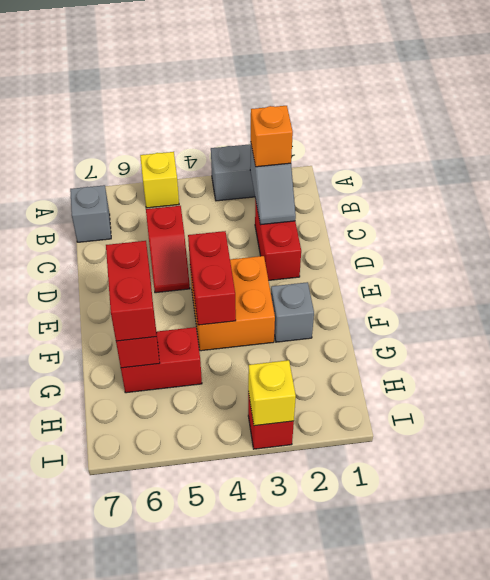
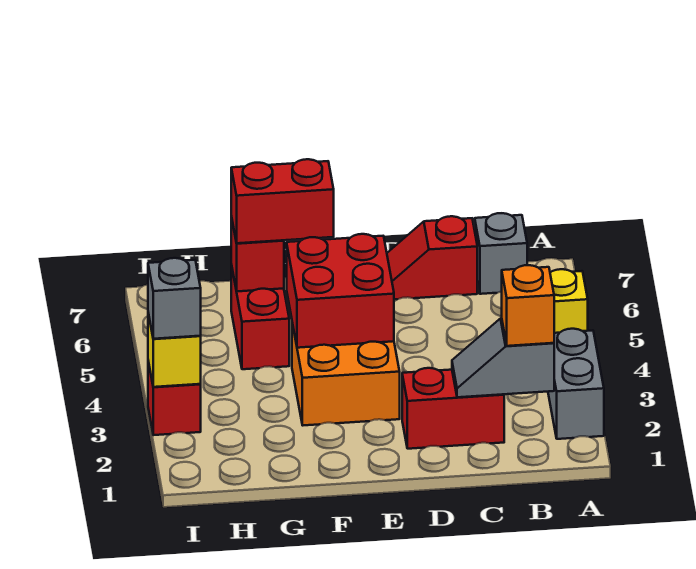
red 1x2 slope [146,206,190,293] -> red 1x2 slope moved to [387,216,477,299]
red 1x2 brick [188,231,236,325] -> red 2x2 brick [287,234,394,348]
grey 1x1 brick [271,282,314,342] -> grey 1x1 brick moved to [148,258,201,339]

